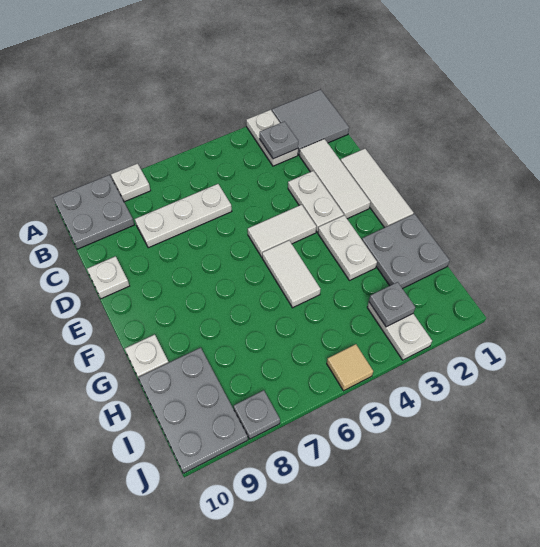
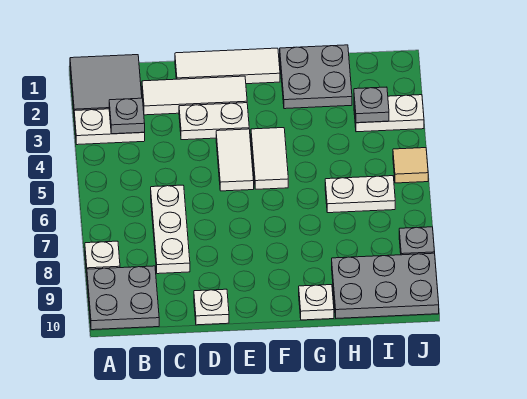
white 1x2 plate [318,215,377,281] -> white 1x2 plate moved to [325,176,395,213]
white 1x2 tile [262,241,321,308] -> white 1x2 tile turned to [251,128,288,189]

